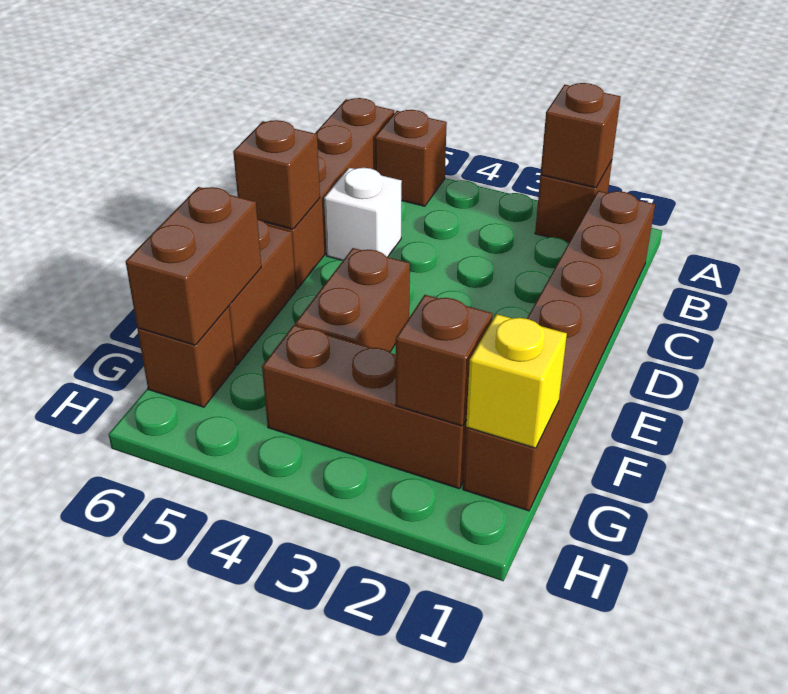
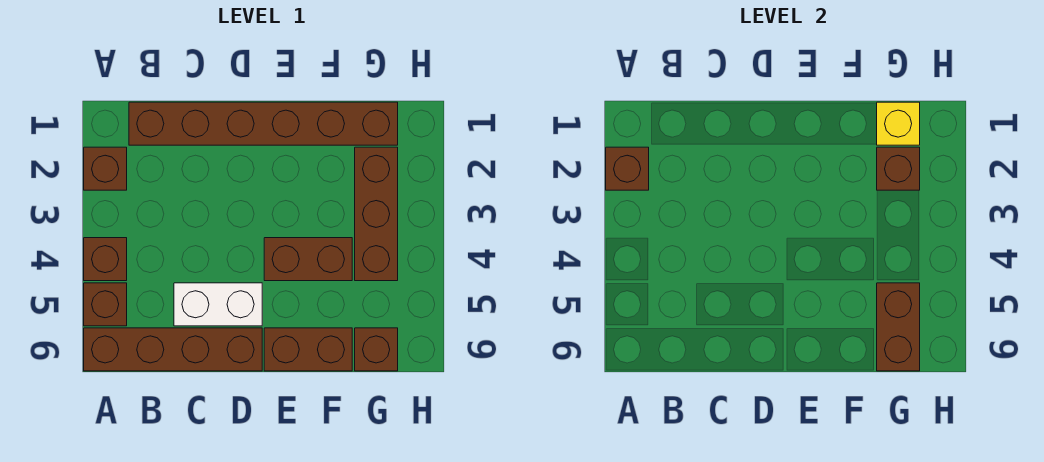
white 1x1 brick [324,168,402,260] -> white 1x2 brick [174,283,262,326]
brown 1x1 brick [233,120,320,229] -> brown 1x1 brick moved to [84,238,127,281]
brown 1x2 brick [126,187,261,345] -> brown 1x2 brick turned to [877,283,920,371]

